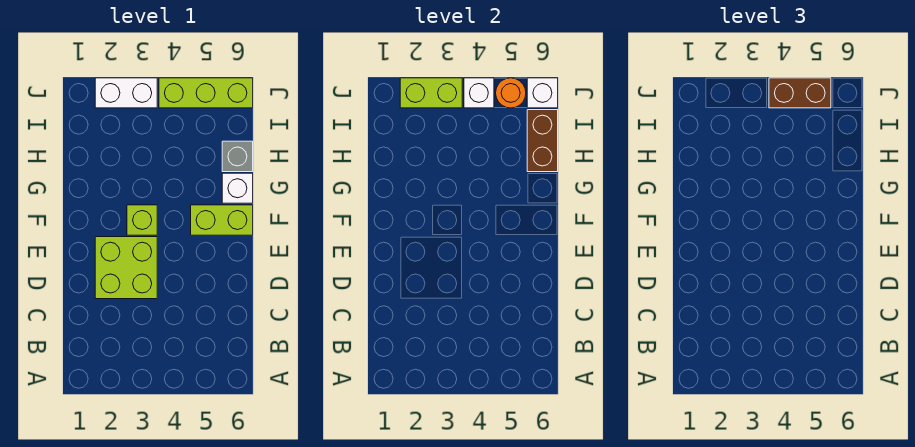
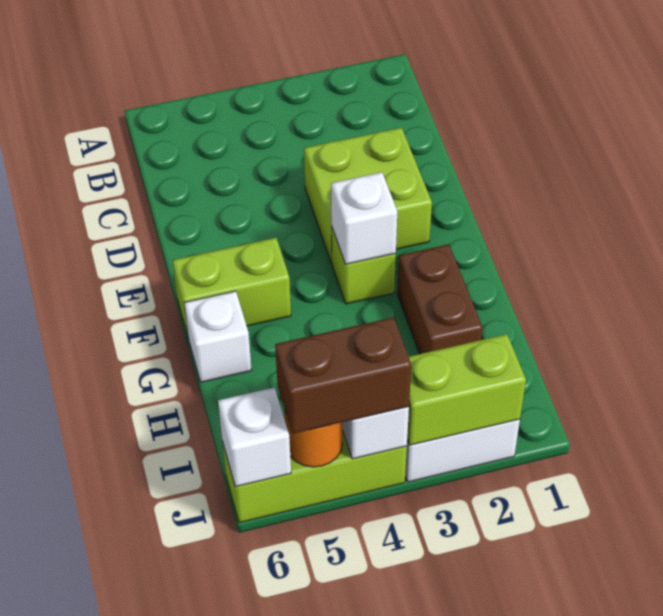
none -> white 1x1 brick [331,172,397,264]
grey 1x1 brick [222,141,253,172] -> none
brown 1x2 brick [527,110,558,172] -> brown 1x2 brick moved to [397,244,483,354]

